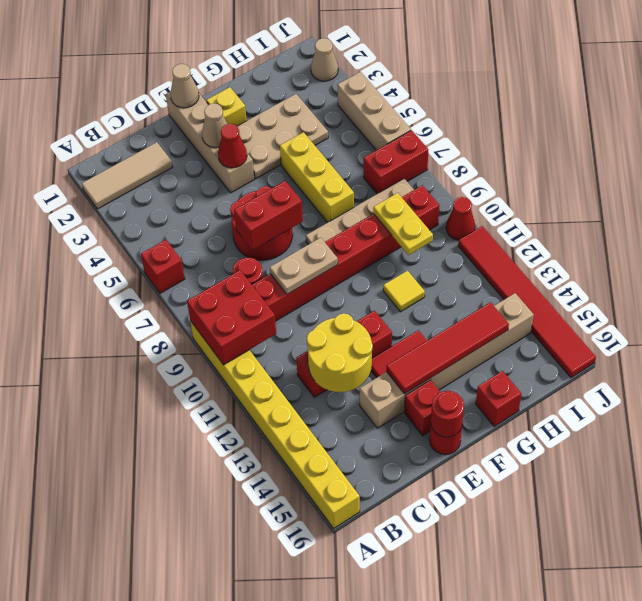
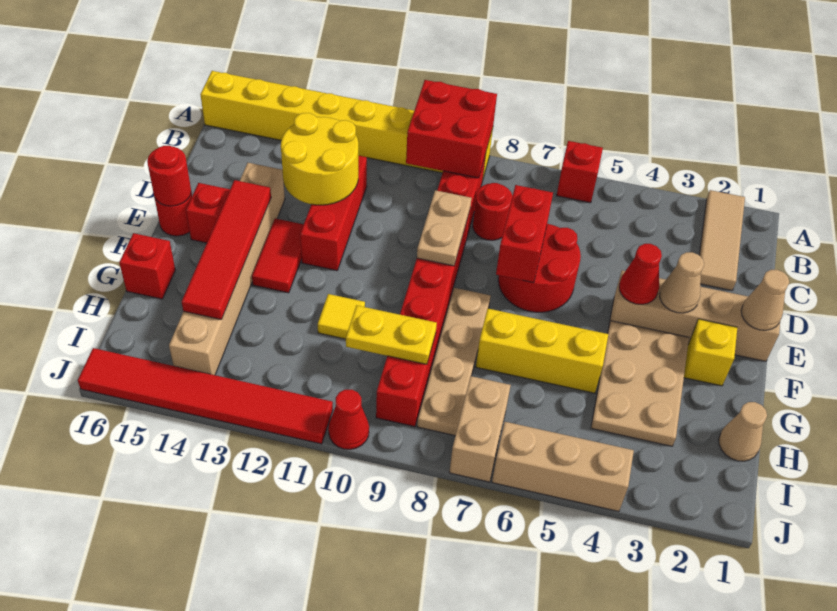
red 1x2 brick [364,130,428,194] -> tan 1x2 brick [449,376,511,482]
tan 1x1 cone [311,38,338,81] -> tan 1x1 cone moved to [719,402,767,461]

